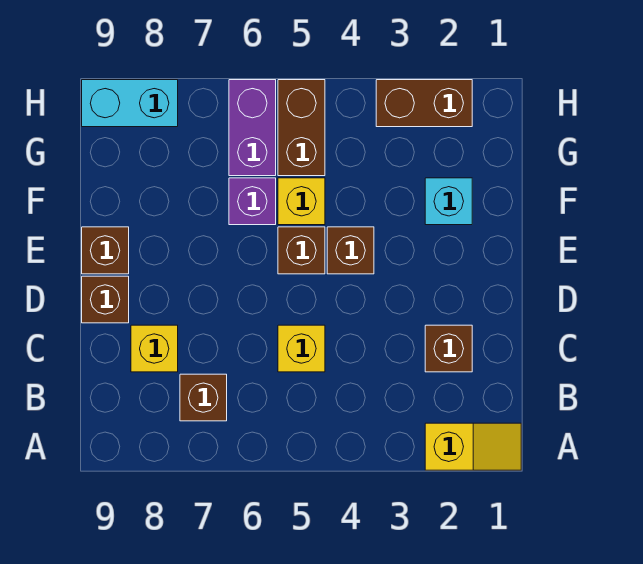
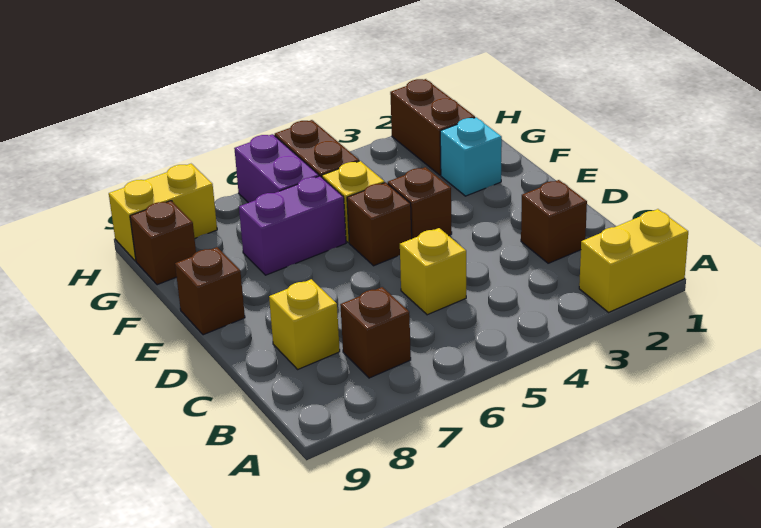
yellow 1x2 slope [425,423,521,470] -> yellow 1x2 brick [579,209,688,312]
brown 1x1 brick [82,276,129,323] -> brown 1x1 brick moved to [130,201,196,285]
purple 1x1 brick [229,178,276,225] -> purple 1x2 brick [239,176,346,275]
brown 1x2 brick [376,80,472,127] -> brown 1x2 brick turned to [390,79,475,175]
cyan 1x2 brick [82,80,178,127] -> yellow 1x2 brick [109,164,217,261]

